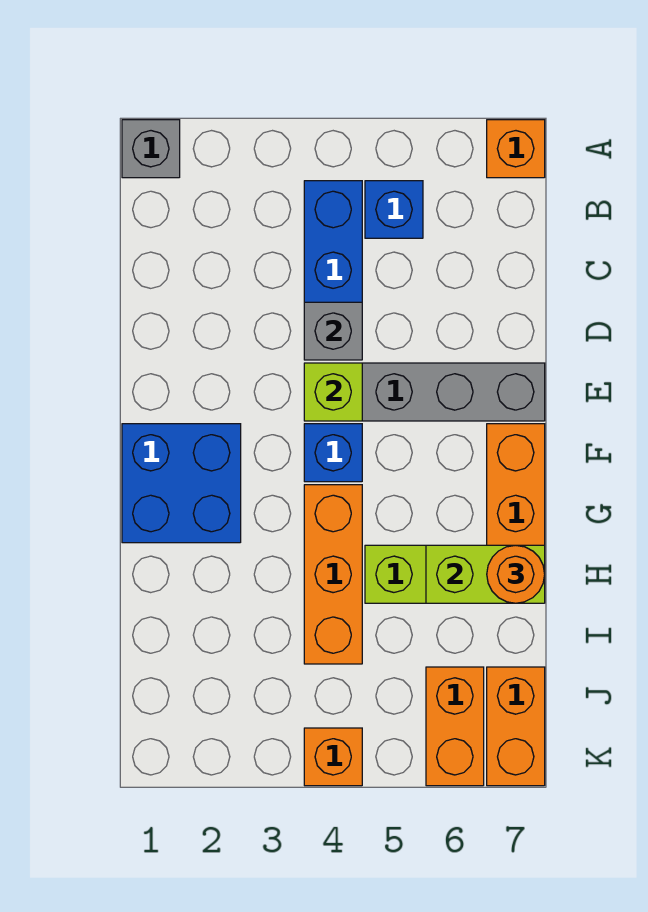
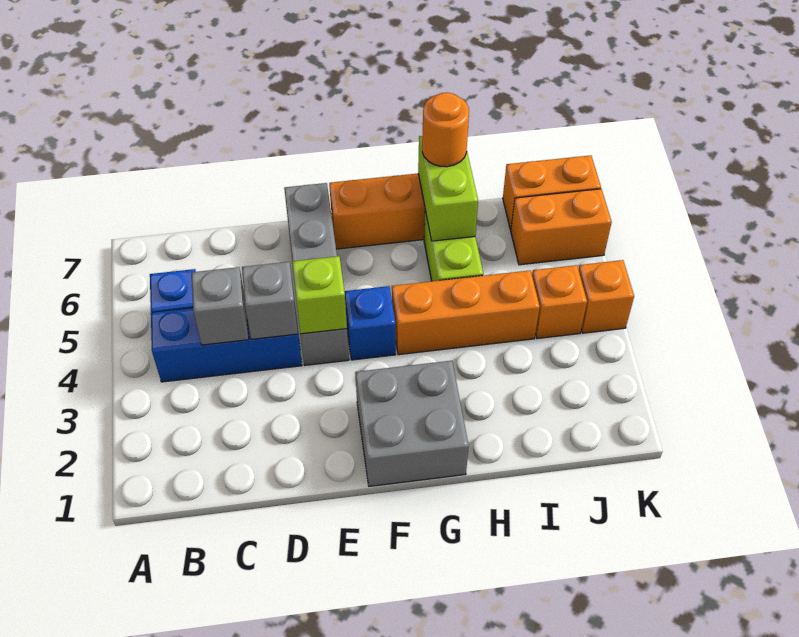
grey 1x1 brick [122,120,180,178] -> grey 1x1 brick moved to [191,267,249,345]
orange 1x1 brick [487,120,545,178] -> orange 1x1 brick moved to [532,265,587,339]
blue 2x2 brick [122,424,241,543] -> grey 2x2 brick [355,361,469,486]

